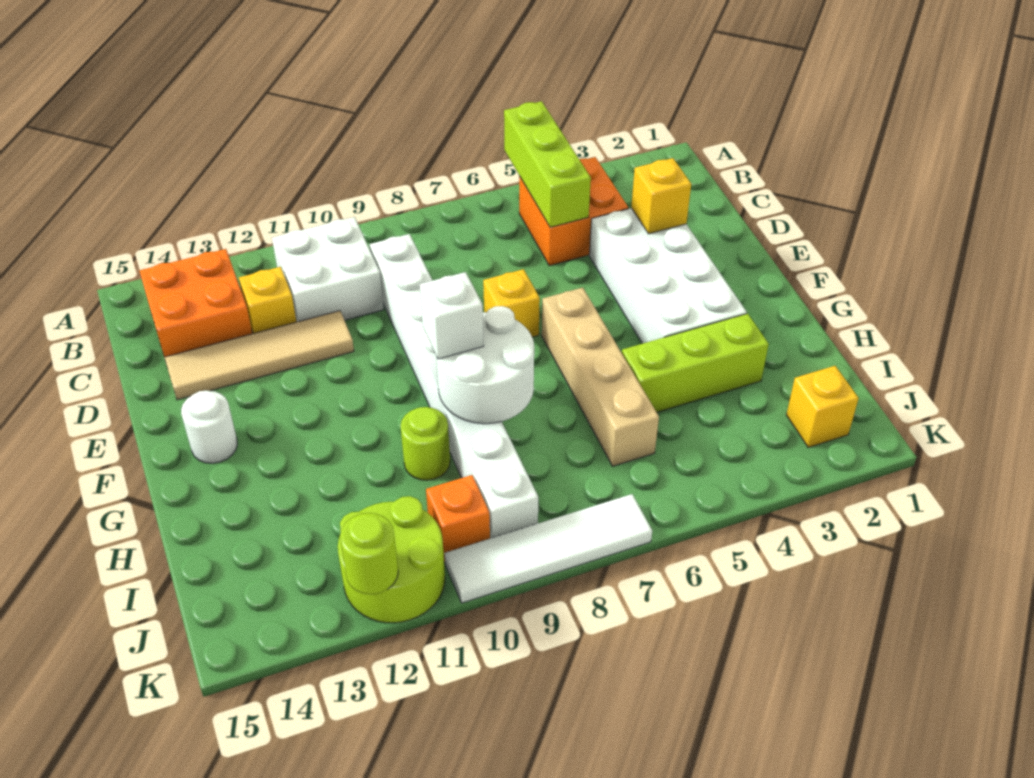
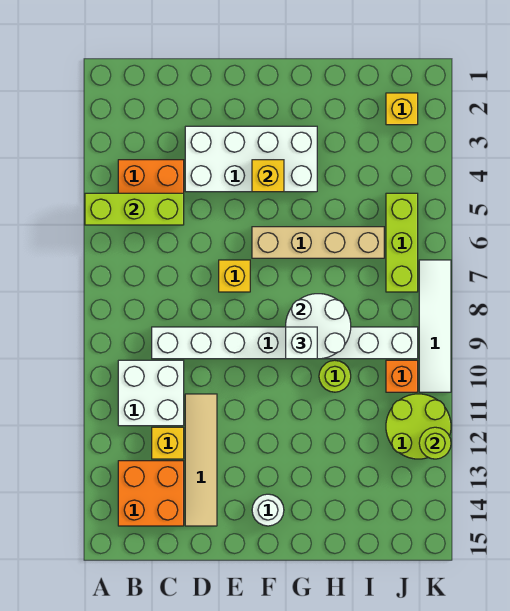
yellow 1x1 brick [631,158,691,234] -> yellow 1x1 brick moved to [252,160,284,192]
lime 1x3 brick [622,314,769,412] -> lime 1x3 brick moved to [386,193,418,292]

